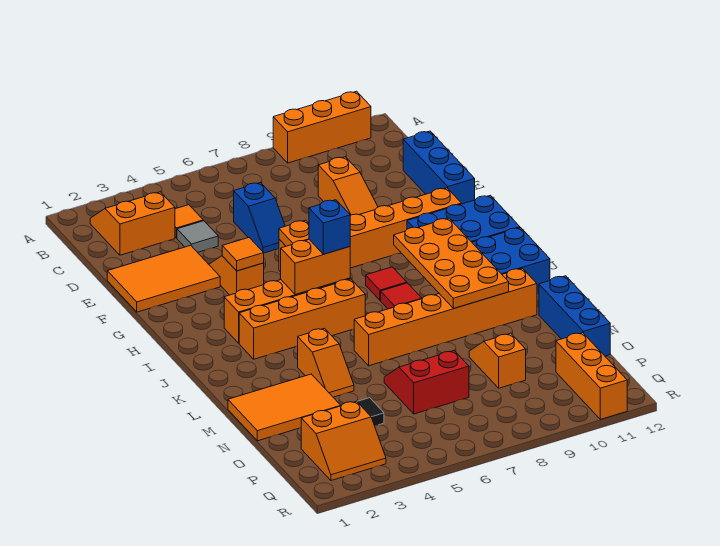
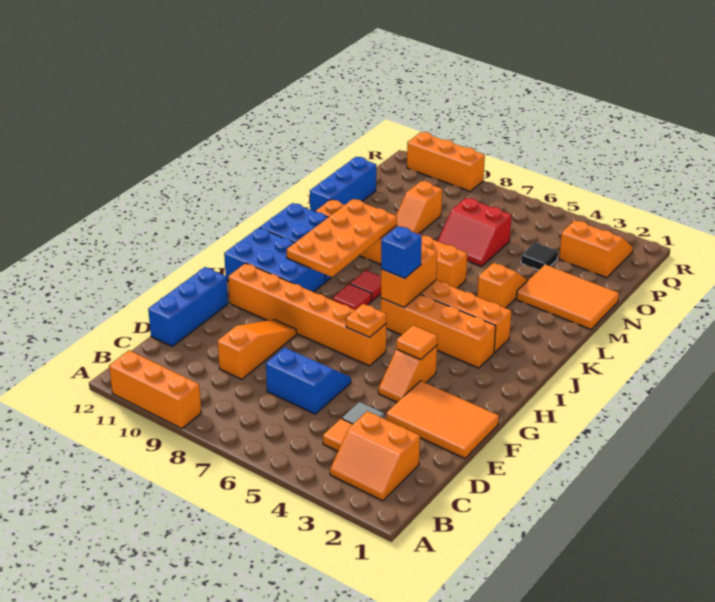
blue 1x2 slope [234,182,285,253] -> blue 2x2 slope [266,348,351,414]
orange 1x2 brick [281,240,350,295] -> orange 1x2 brick turned to [381,244,437,307]
orange 1x3 brick [556,333,627,419] -> orange 1x3 brick turned to [407,132,485,191]

